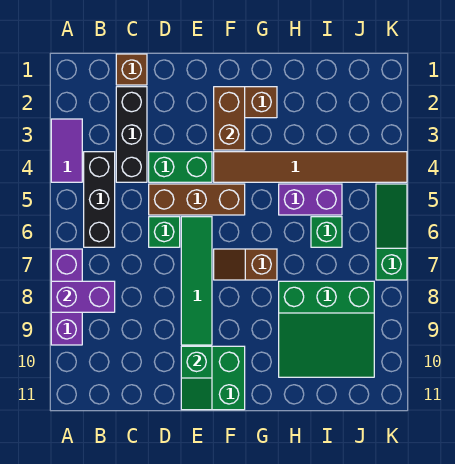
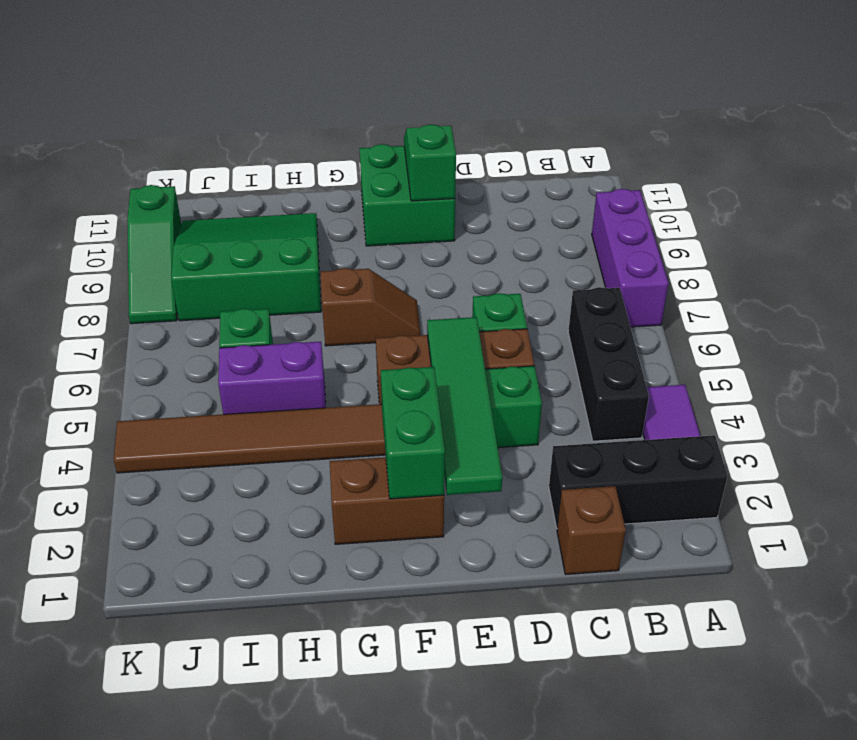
purple 1x2 brick [51,281,115,312] -> none
black 1x3 brick [116,87,147,182] -> black 1x3 brick turned to [549,435,728,528]
green 1x4 tile [181,217,212,345] -> green 1x4 tile moved to [427,317,502,495]
brown 1x2 brick [214,87,245,150] -> green 1x2 brick [381,367,445,499]
green 1x3 slope [376,184,407,280] -> green 1x3 slope moved to [127,185,181,324]

